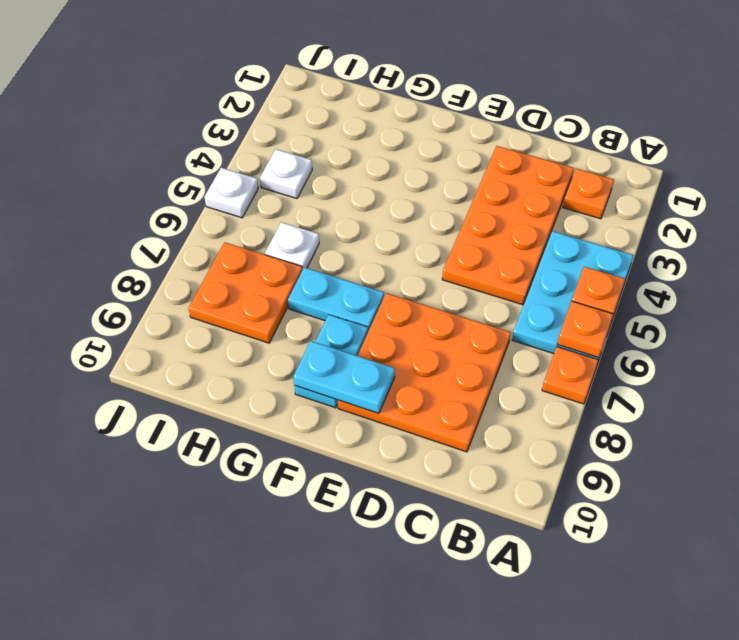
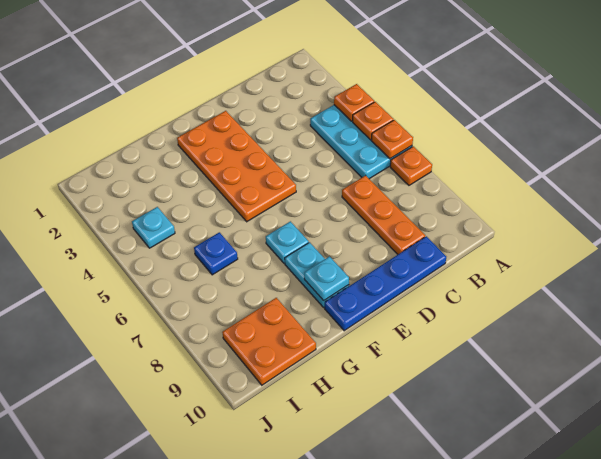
orange 1x1 plate [563,169,614,219] -> orange 1x1 plate moved to [334,84,374,121]
orange 2x4 plate [442,146,574,305] -> orange 2x4 plate moved to [177,111,296,222]
orange 3x3 plate [338,293,511,452] -> orange 1x3 plate [342,175,425,254]
none -> blue 1x4 plate [325,236,446,331]
cyan 1x2 plate [293,341,395,413] -> cyan 1x1 plate [304,257,349,301]
cyan 1x2 plate [288,267,384,331] -> cyan 1x1 plate [266,221,309,264]
white 1x1 plate [265,222,319,270] -> blue 1x1 plate [194,232,238,275]
orange 2x2 plate [188,242,302,343] -> orange 2x2 plate moved to [222,298,316,385]
white 1x1 plate [260,149,312,198] -> cyan 1x1 plate [132,207,175,248]
white 1x1 plate [204,168,258,218] -> none

